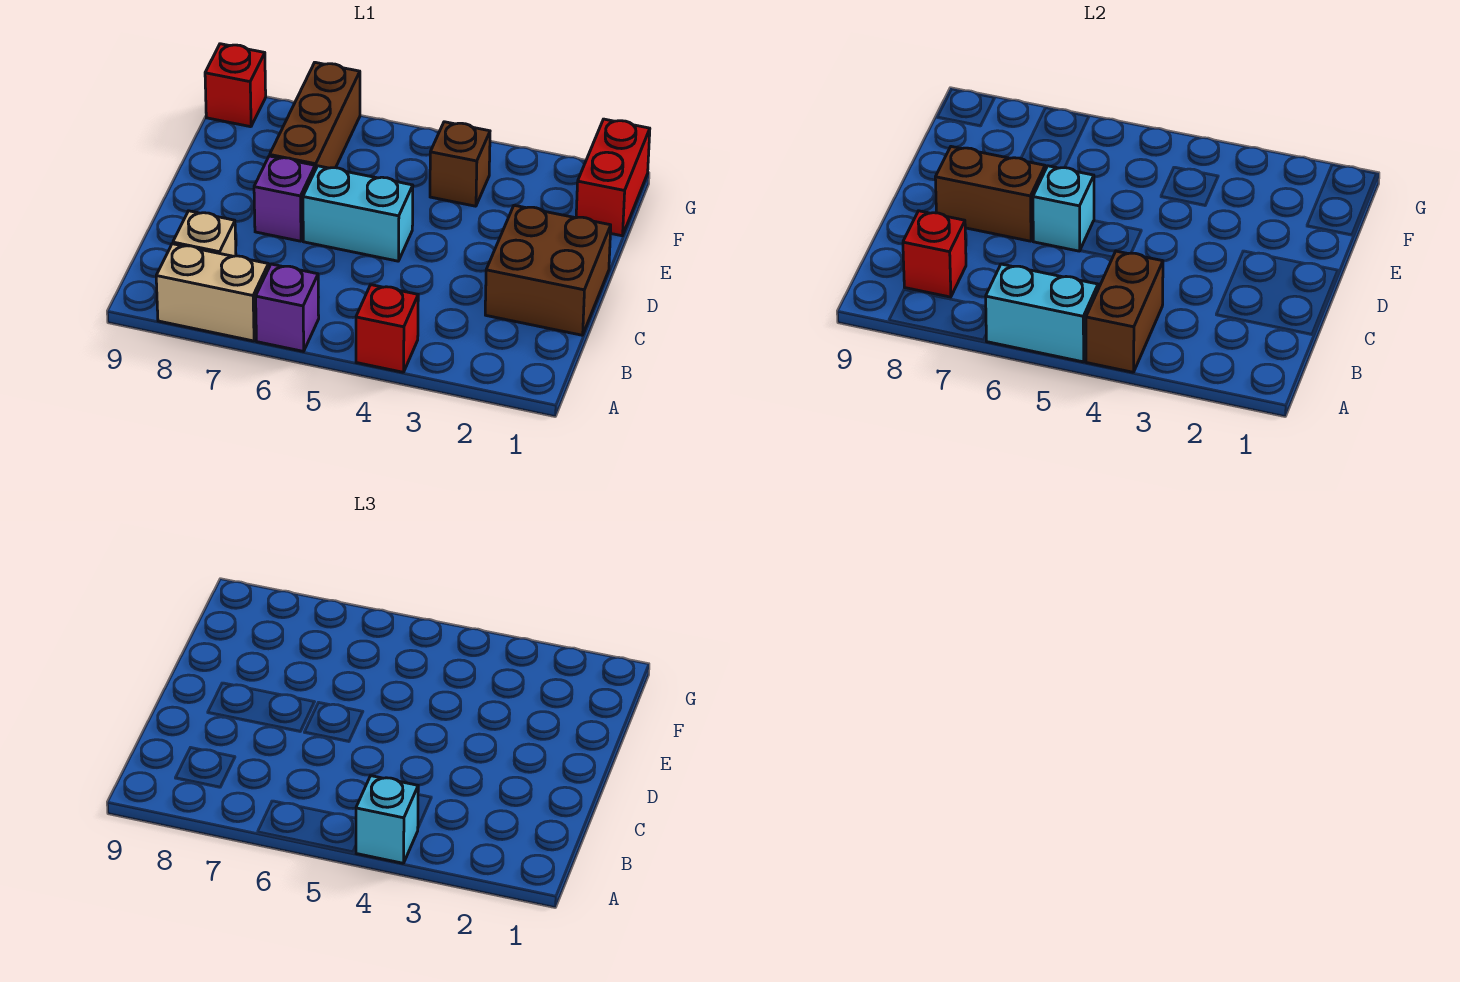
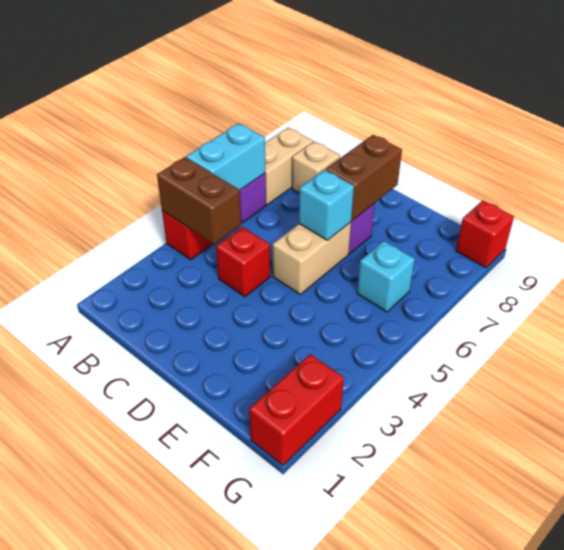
cyan 1x1 brick [356,776,418,863] -> cyan 1x1 brick moved to [357,241,415,312]
red 1x1 brick [903,211,966,297] -> red 1x1 brick moved to [216,227,270,297]
brown 2x2 brick [485,205,611,335] -> none
cyan 1x2 brick [303,166,413,261] -> tan 1x2 brick [273,222,351,295]
brown 1x3 brick [270,62,360,170] -> none
red 1x2 brick [576,119,650,236] -> red 1x2 brick turned to [249,354,344,465]
brown 1x1 brick [430,122,490,206] -> none

